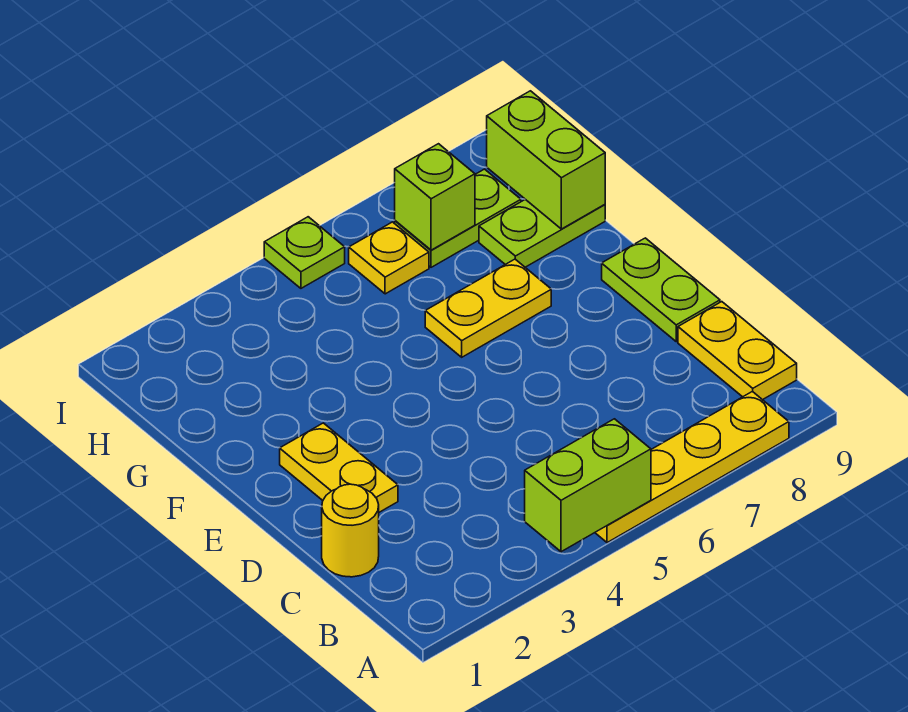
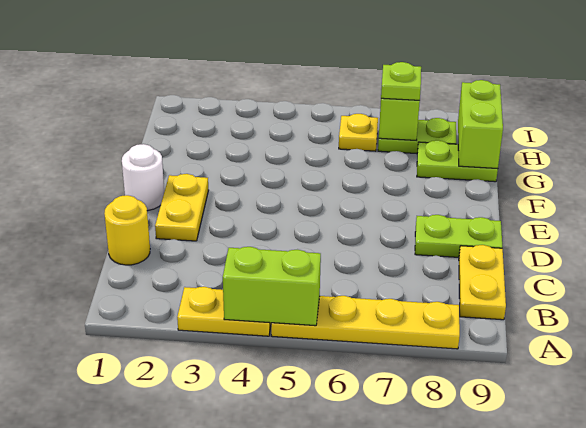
lime 1x2 plate [602,238,720,342] -> lime 1x2 plate turned to [415,215,502,257]
none -> white 1x1 round brick [122,144,164,211]
yellow 1x2 plate [425,259,551,357] -> yellow 1x2 plate moved to [177,287,271,336]
lime 1x1 plate [264,217,345,288] -> lime 1x1 plate moved to [381,62,421,100]

